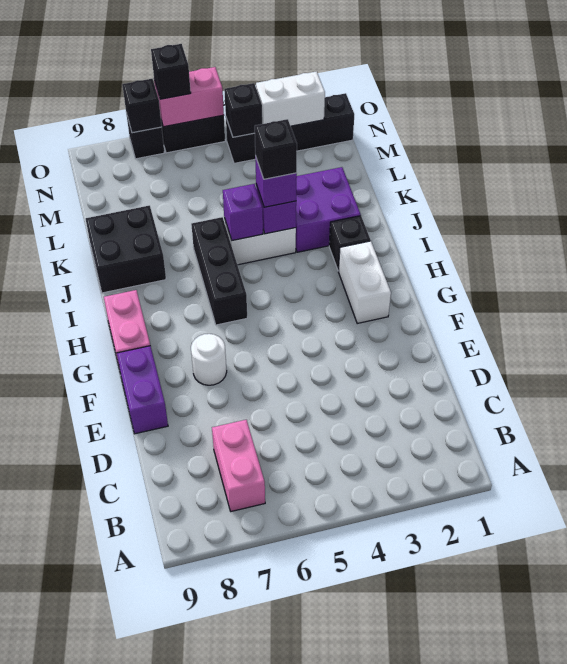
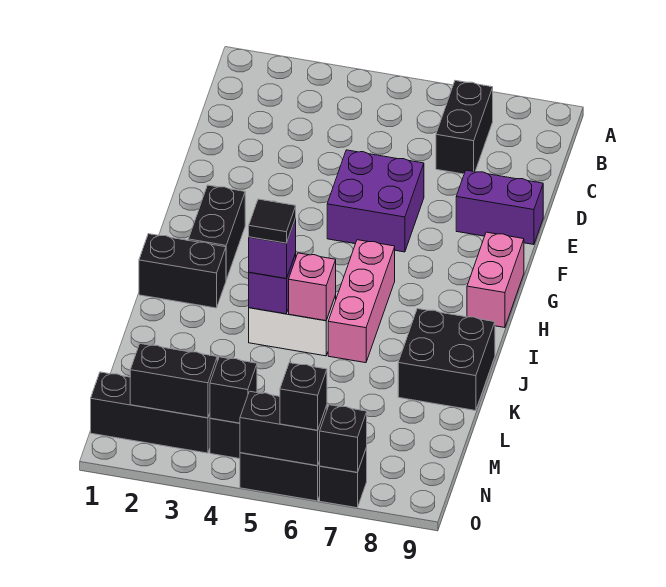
pink 1x2 brick [212,420,265,511] -> black 1x2 brick [436,81,493,174]
purple 1x2 brick [117,346,168,434] -> purple 1x2 brick turned to [456,170,543,245]
white 1x1 round brick [191,334,227,385] -> none
white 1x2 brick [339,241,391,323] -> black 1x2 brick [188,185,245,280]
black 1x3 brick [191,217,247,325] -> pink 1x3 brick [328,240,395,363]
black 1x1 brick [329,216,370,271] -> black 1x2 brick [139,234,226,308]
purple 2x2 brick [296,167,361,252] -> purple 2x2 brick moved to [327,150,424,252]
black 1x1 brick [255,119,297,179] -> black 1x1 tile [249,199,296,243]
purple 1x1 brick [223,184,263,241] -> pink 1x1 brick [289,253,336,321]
white 1x2 brick [256,71,325,126] -> black 1x2 brick [130,344,217,418]
pink 1x2 brick [154,67,224,127] -> black 1x2 brick [240,391,327,466]

